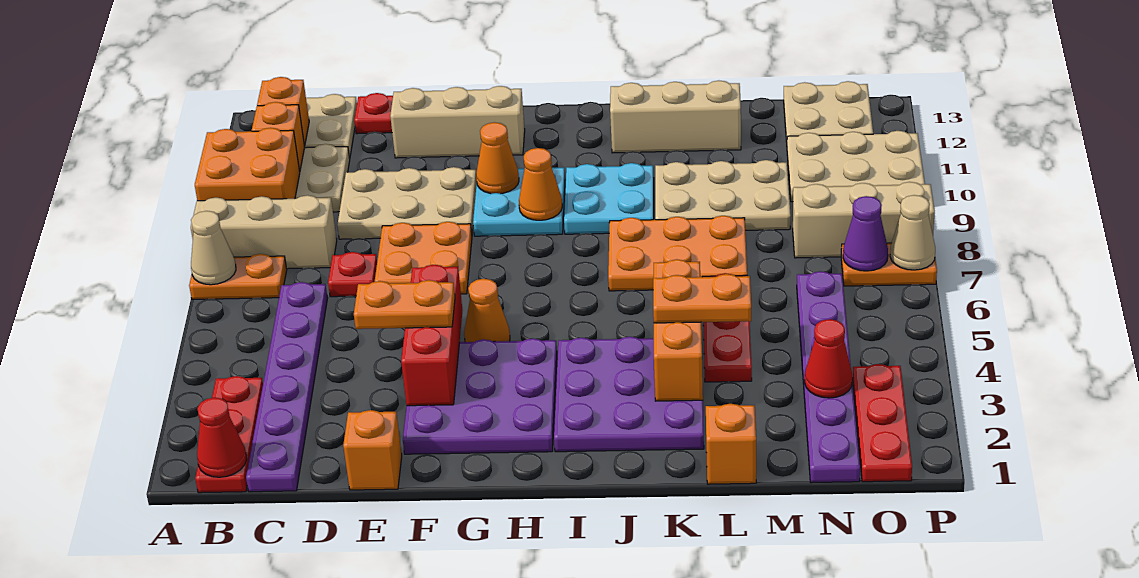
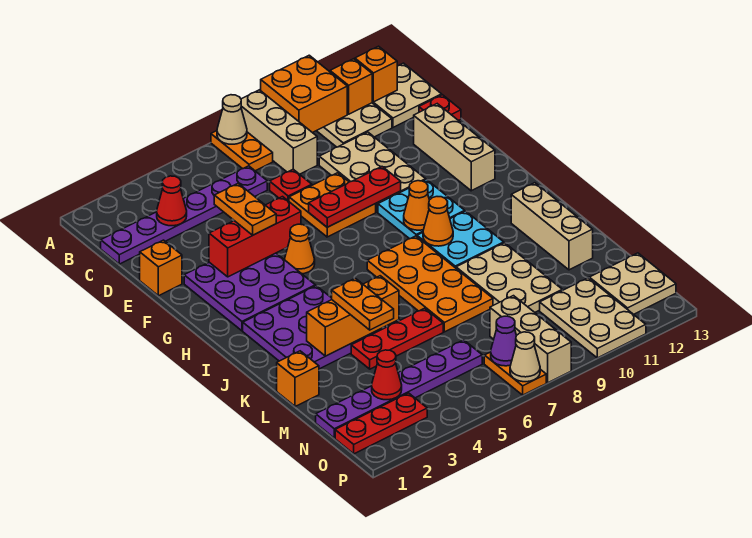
red 1x3 plate [195,376,263,493] -> red 1x3 plate moved to [309,167,401,227]
red 1x1 cone [197,398,247,477] -> red 1x1 cone moved to [157,176,187,226]
orange 1x1 cone [476,122,519,194] -> orange 1x1 cone moved to [423,197,453,246]
orange 2x3 plate [608,216,747,291] -> orange 2x4 plate [367,236,493,332]

